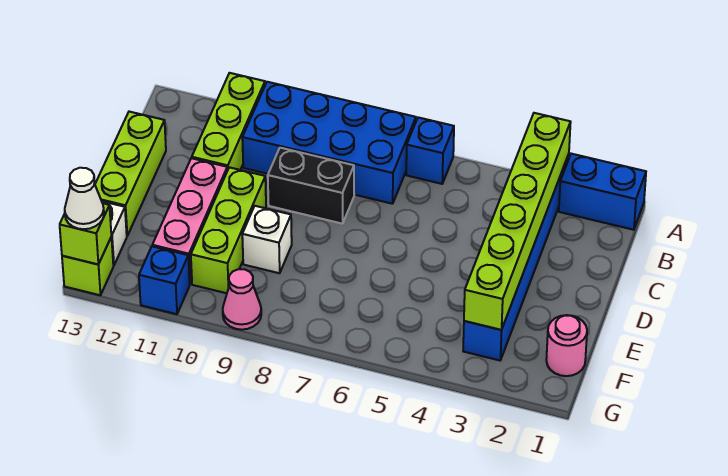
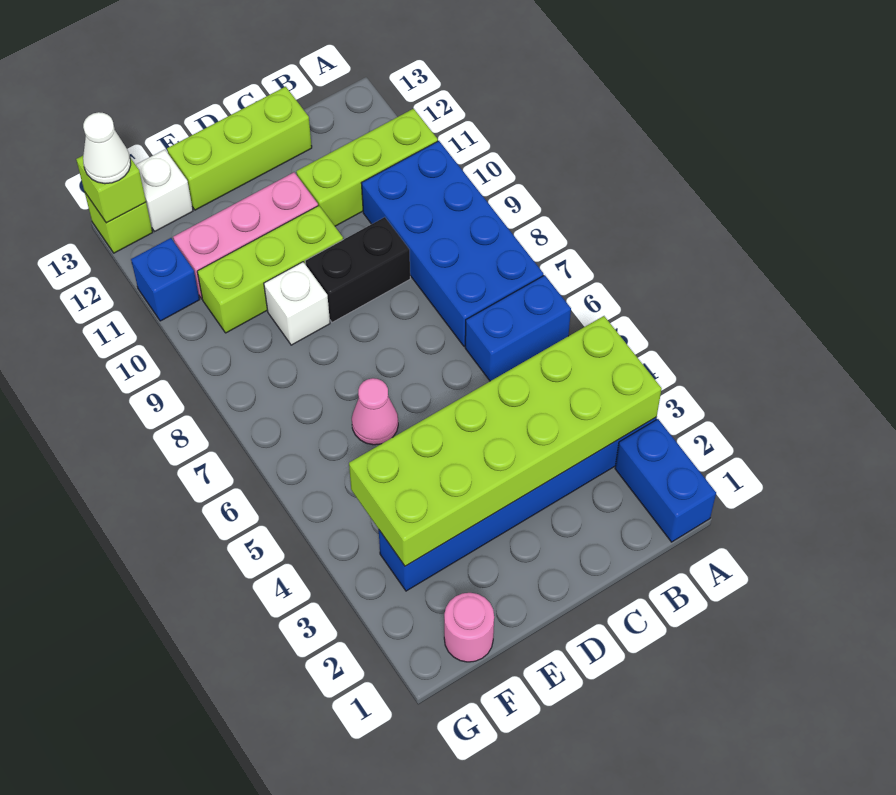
lime 1x6 brick [464,113,571,330] -> lime 2x6 brick [349,316,662,566]
blue 1x1 brick [406,117,454,184] -> blue 1x2 brick [465,275,571,381]
black 1x2 brick [268,148,354,224] -> black 1x2 brick turned to [305,217,410,322]
pink 1x1 cone [223,269,261,330] -> pink 1x1 cone moved to [352,378,398,445]

